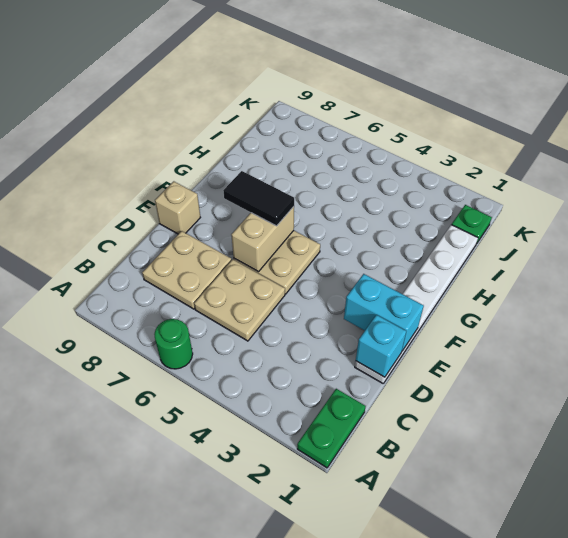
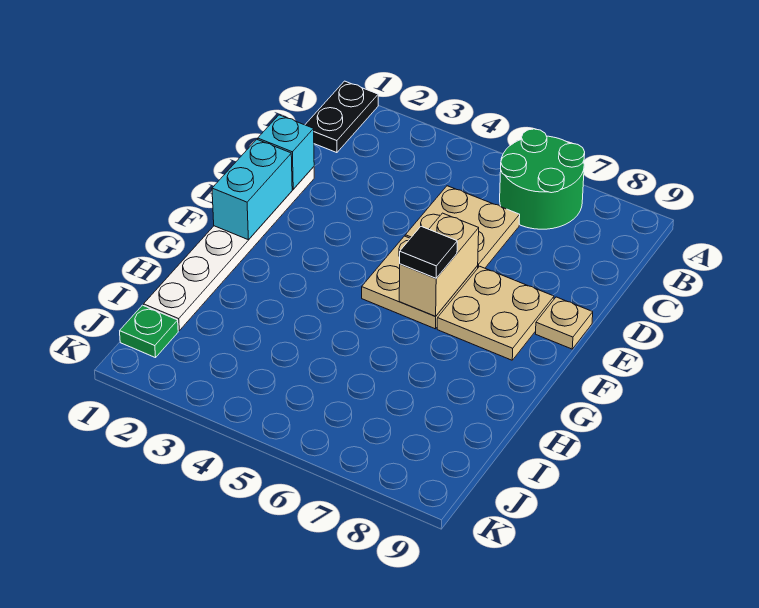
green 1x2 plate [297,389,366,468] -> black 1x2 plate [305,81,378,153]
green 1x1 round brick [154,319,193,369] -> green 2x2 round brick [500,129,585,229]
tan 2x2 plate [142,231,231,309] -> tan 2x2 plate moved to [437,266,554,360]
cyan 1x2 brick [344,274,424,351] -> cyan 1x2 brick turned to [212,139,292,240]
tan 1x1 brick [155,181,200,234] -> tan 1x1 plate [536,297,593,349]
black 1x2 tile [223,171,294,226] -> black 1x1 tile [400,226,457,278]

